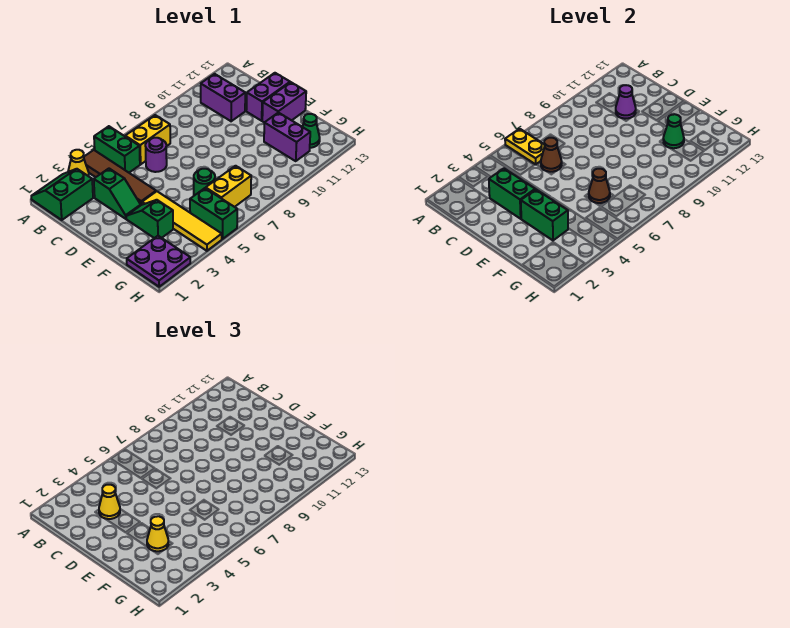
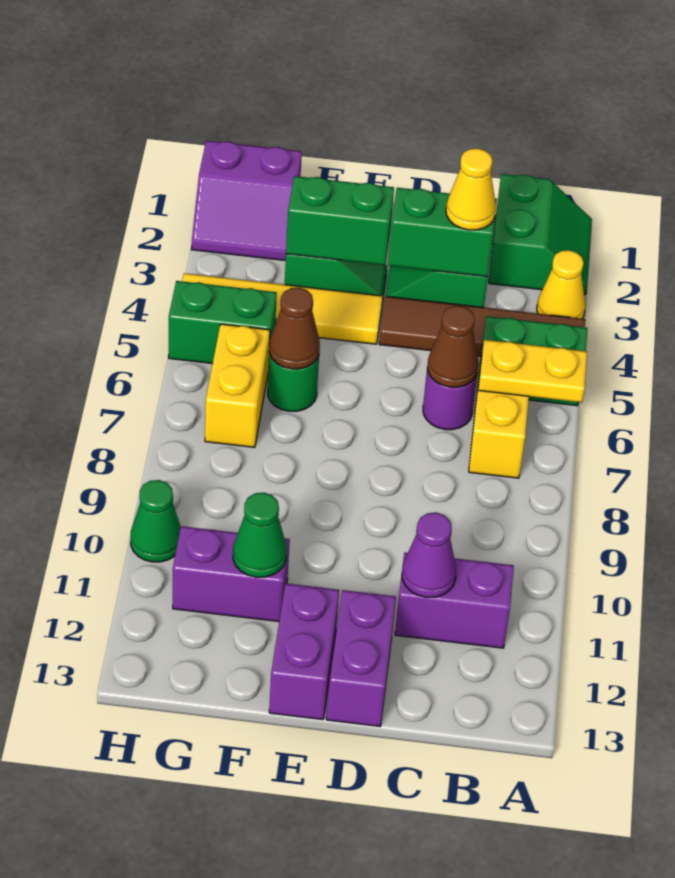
yellow 1x1 cone [147,516,168,551] -> none
purple 2x2 plate [127,236,190,287] -> purple 2x2 slope [191,141,302,261]
green 1x1 cone [302,114,320,148] -> green 1x1 cone moved to [131,480,181,562]

